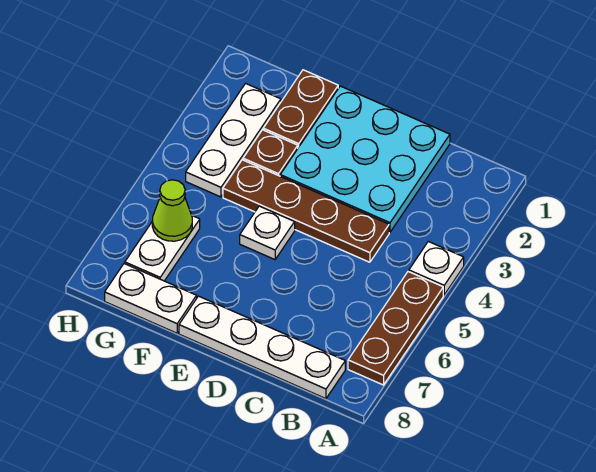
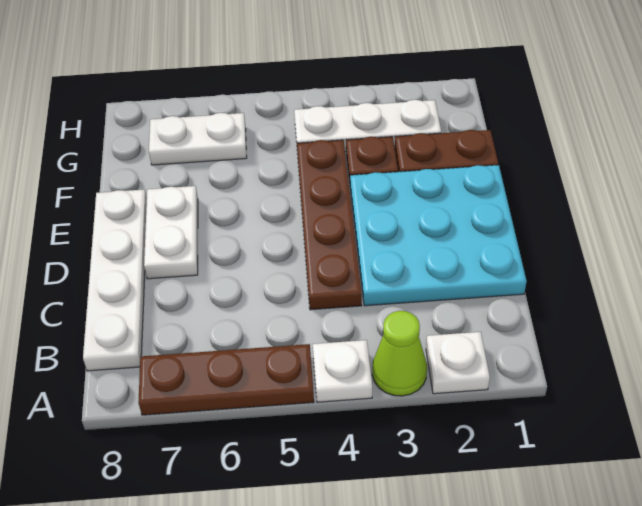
white 1x1 plate [240,206,295,260] -> white 1x1 plate moved to [426,332,490,394]
white 1x2 plate [105,264,197,333] -> white 1x2 plate moved to [144,186,198,279]
lime 1x1 cone [152,180,192,241] -> lime 1x1 cone moved to [372,311,427,396]

